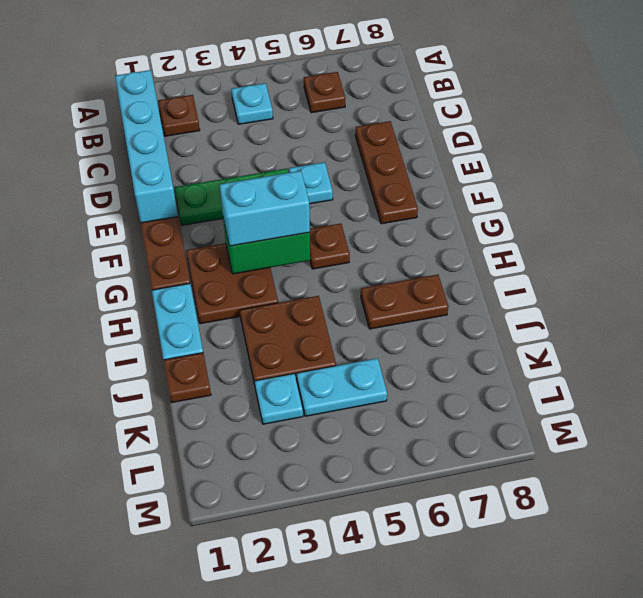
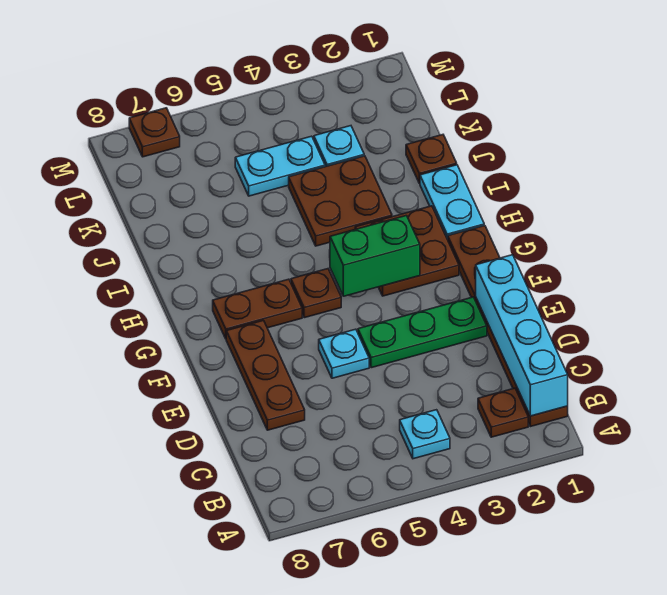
brown 1x1 plate [304,72,345,113] -> brown 1x1 plate moved to [129,108,180,157]
cyan 1x2 brick [220,171,310,246] -> none
brown 1x2 plate [361,275,448,329] -> brown 1x2 plate moved to [213,279,302,338]

